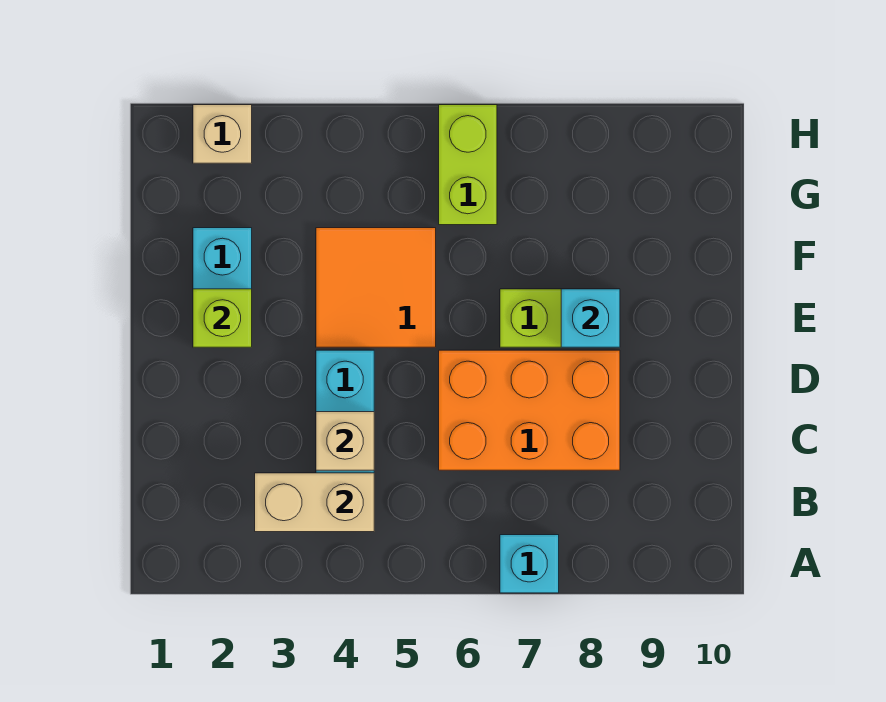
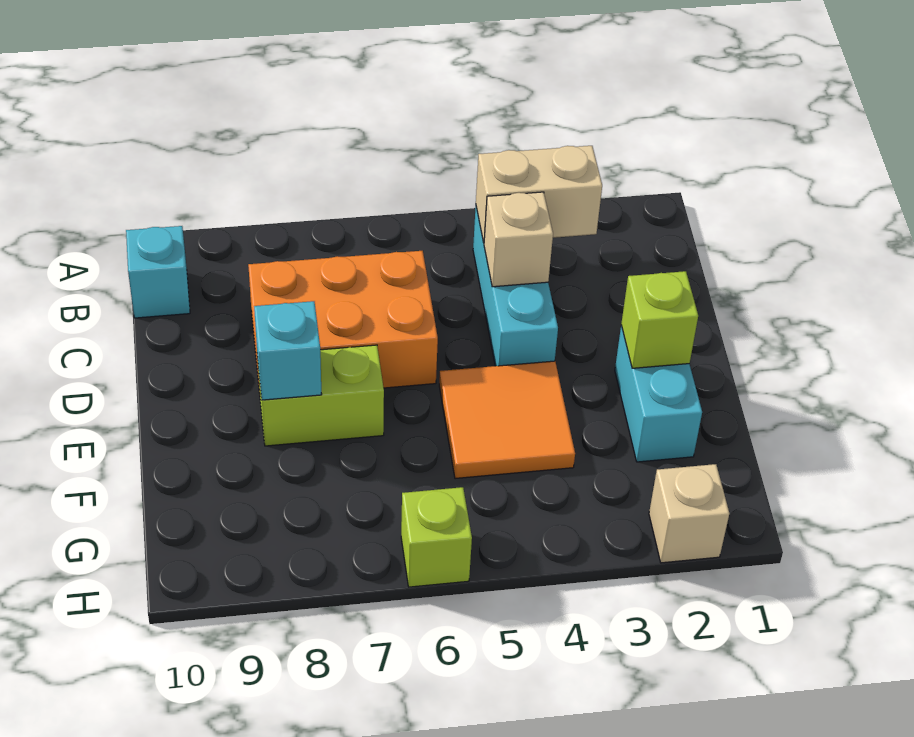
cyan 1x1 brick [500,535,559,593] -> cyan 1x1 brick moved to [126,226,190,318]
lime 1x2 brick [439,105,497,225] -> lime 1x1 brick [401,487,472,587]

